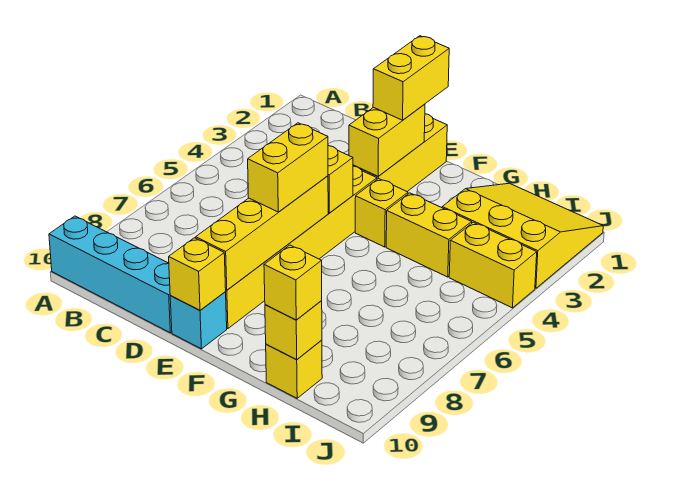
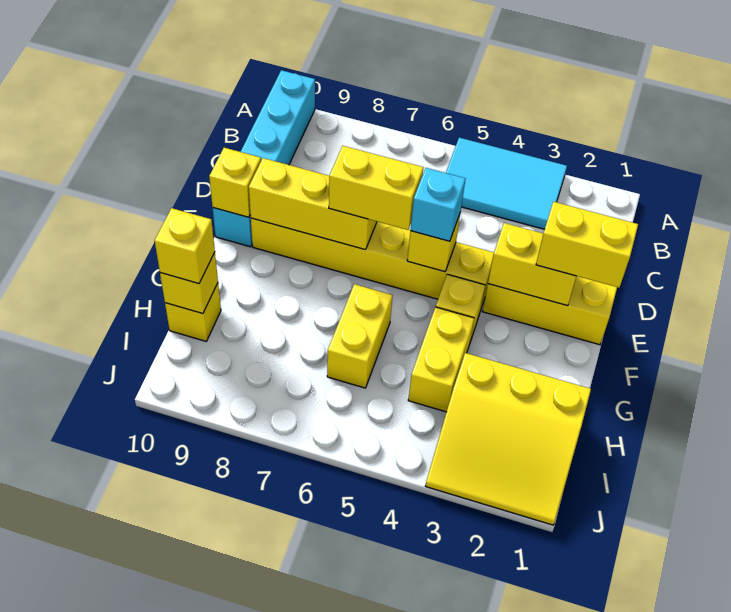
none -> cyan 2x3 tile [446,138,567,229]
none -> cyan 1x1 brick [410,168,466,241]
yellow 1x4 brick [196,176,328,290] -> yellow 1x3 brick [249,158,377,250]
yellow 3x3 slope [442,183,603,288] -> yellow 3x3 slope turned to [426,353,591,525]
yellow 1x2 brick [449,222,537,308] -> yellow 1x2 brick moved to [327,284,392,388]

